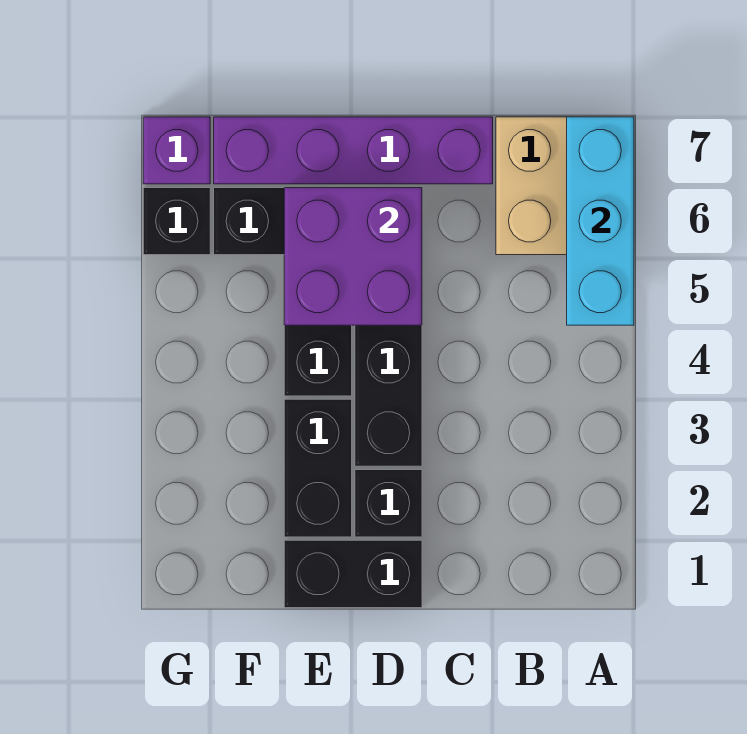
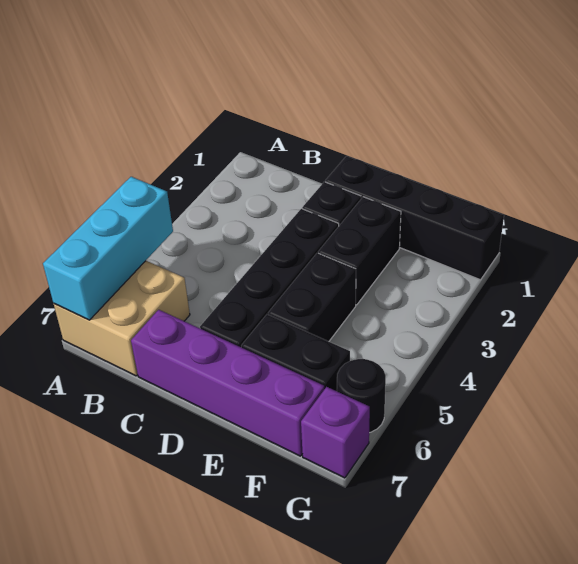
black 1x2 brick [284,540,422,608] -> black 1x4 brick [325,156,504,280]
purple 2x2 brick [284,188,422,325] -> none
black 1x1 brick [143,188,210,255] -> black 1x1 round brick [337,359,386,433]

